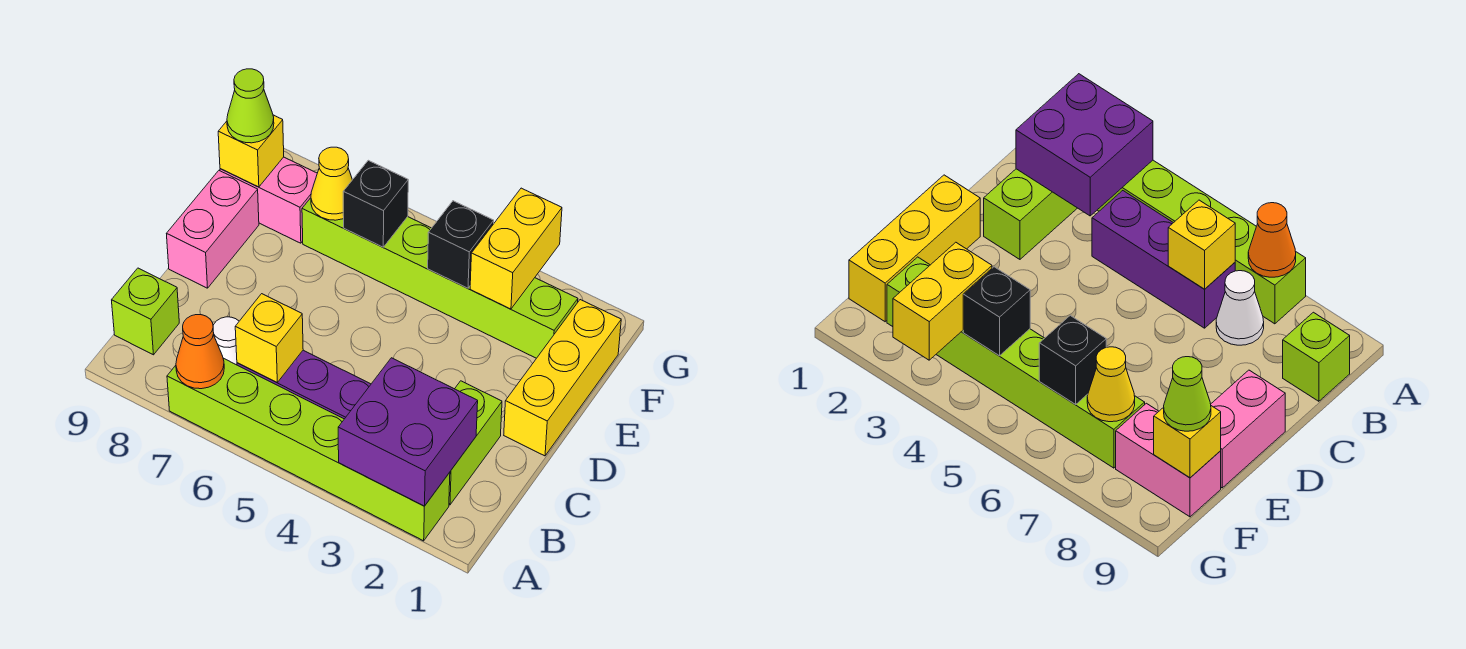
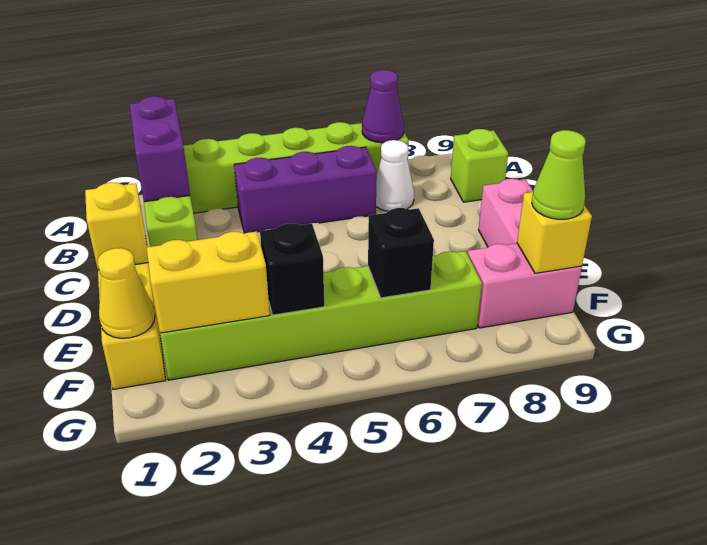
purple 2x2 brick [338,358,478,506] -> purple 1x2 brick [130,96,190,202]
orange 1x1 cone [176,314,224,389] -> purple 1x1 cone [362,70,404,143]
yellow 1x1 brick [235,294,303,382] -> yellow 1x1 brick moved to [85,183,148,270]
yellow 1x2 brick [470,188,562,309] -> yellow 1x2 brick turned to [147,232,270,333]
yellow 1x1 cone [311,147,352,220] -> yellow 1x1 cone moved to [98,248,155,338]

